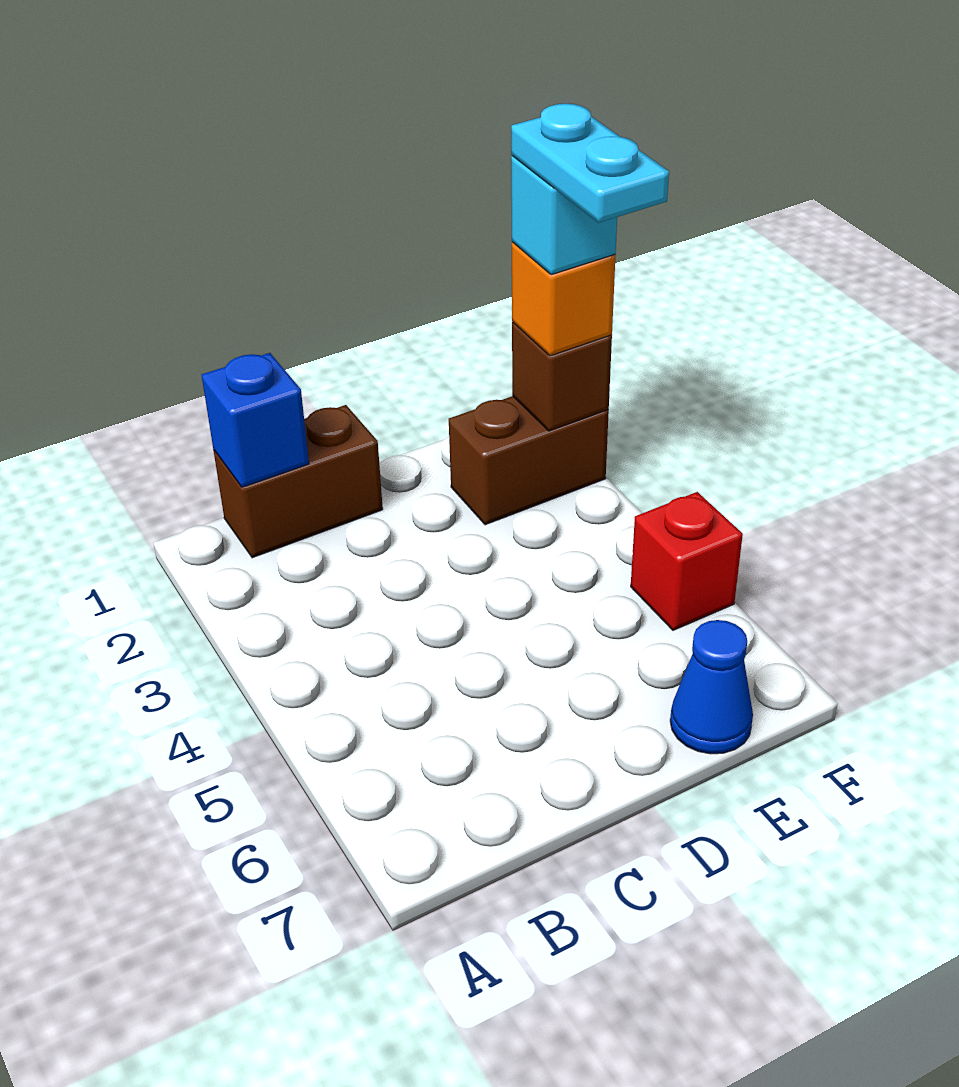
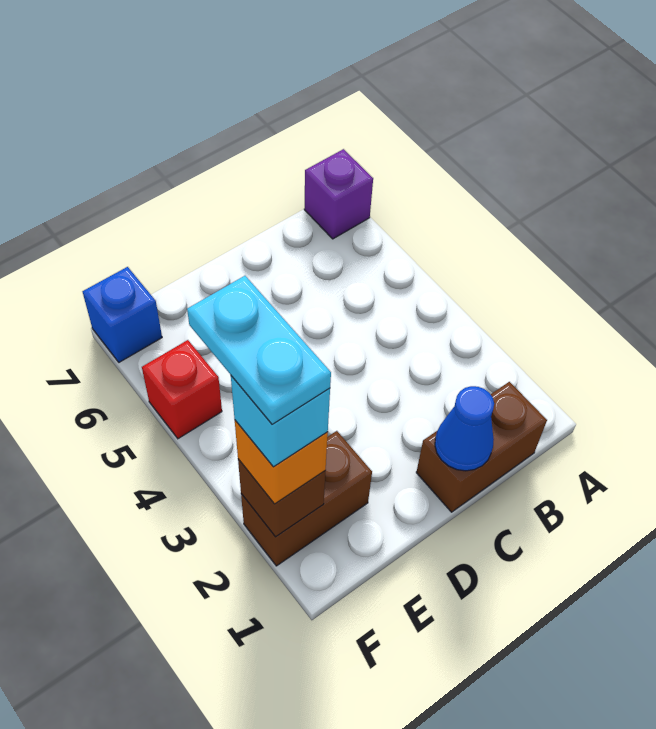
none -> purple 1x1 brick [304,149,373,239]
blue 1x1 brick [202,353,309,487] -> blue 1x1 brick moved to [82,267,162,362]
blue 1x1 cone [670,620,753,754] -> blue 1x1 cone moved to [435,386,494,471]

